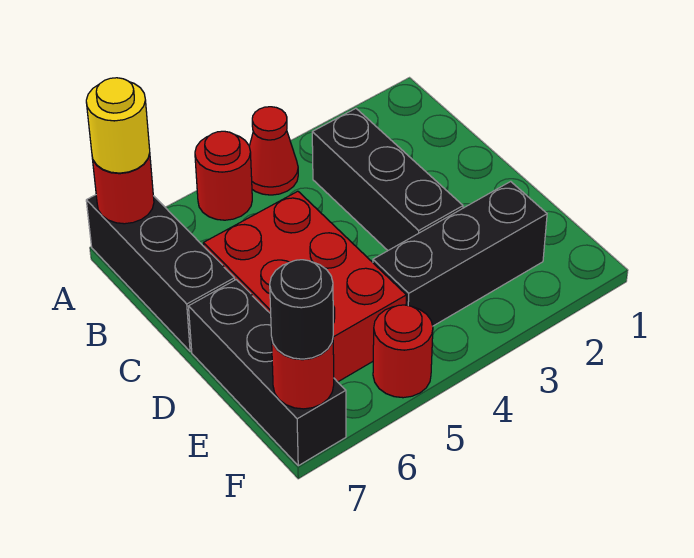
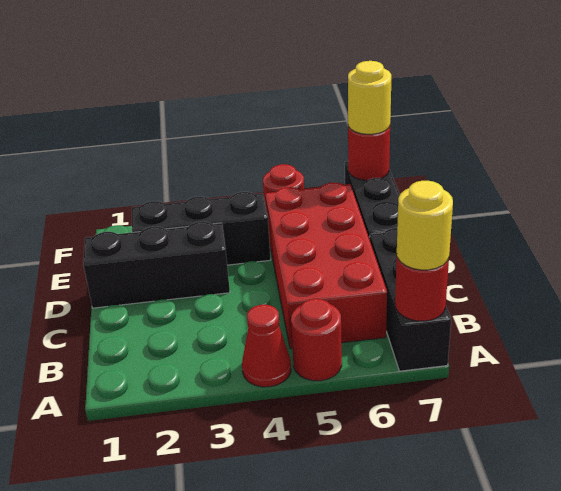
black 1x3 brick [312,109,463,250] -> black 1x3 brick turned to [83,222,230,308]
red 2x3 brick [203,191,406,382] -> red 2x4 brick [265,183,387,349]
black 1x1 round brick [270,260,333,359] -> yellow 1x1 round brick [348,61,391,134]

